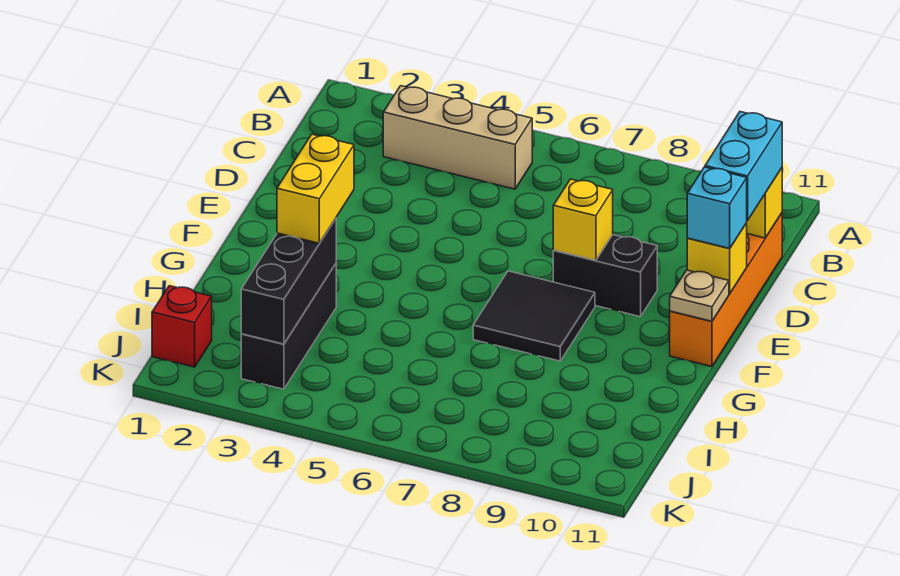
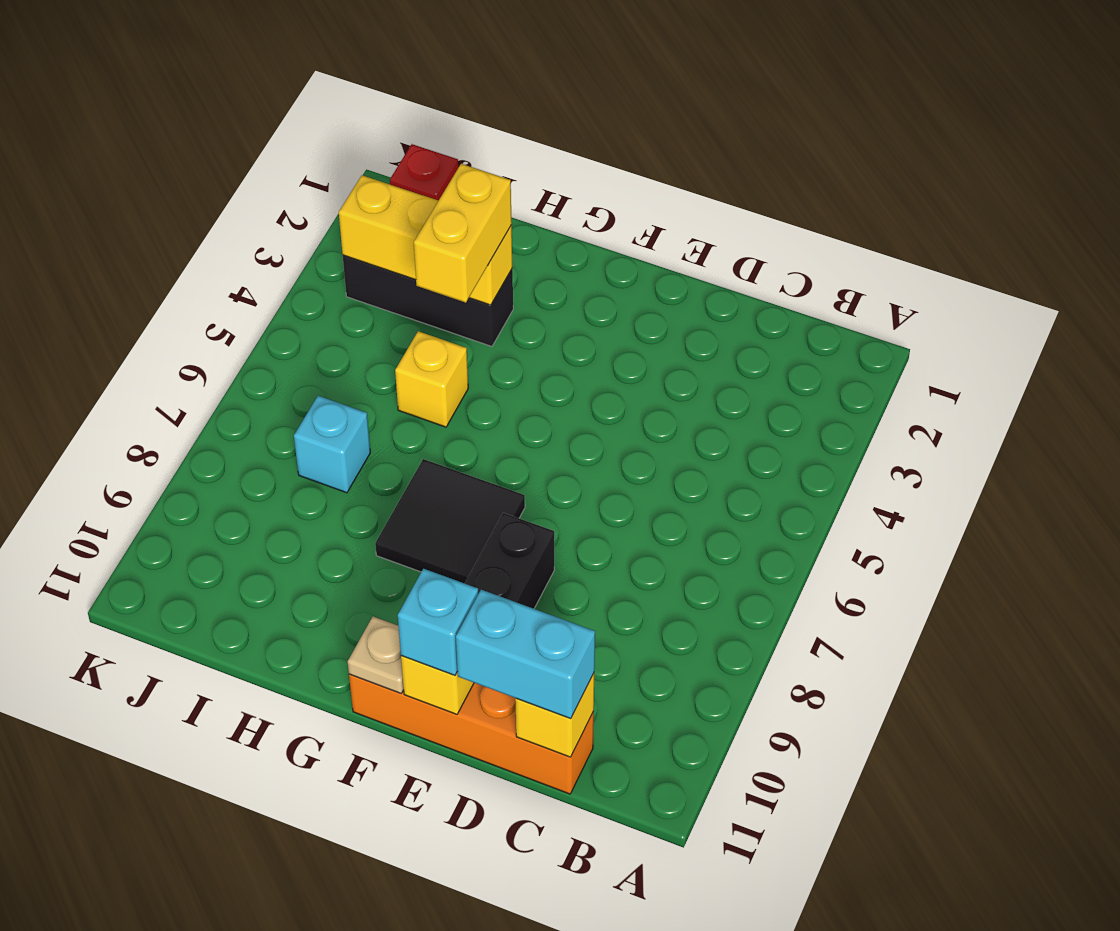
tan 1x3 brick [383,86,532,189] -> none
yellow 1x1 brick [553,179,613,261] -> yellow 1x1 brick moved to [395,331,468,427]
yellow 1x2 brick [277,134,354,243] -> yellow 1x2 brick turned to [414,164,512,303]
black 1x3 brick [241,219,336,344] -> yellow 1x3 brick [339,175,512,305]
none -> cyan 1x1 brick [294,396,370,493]

